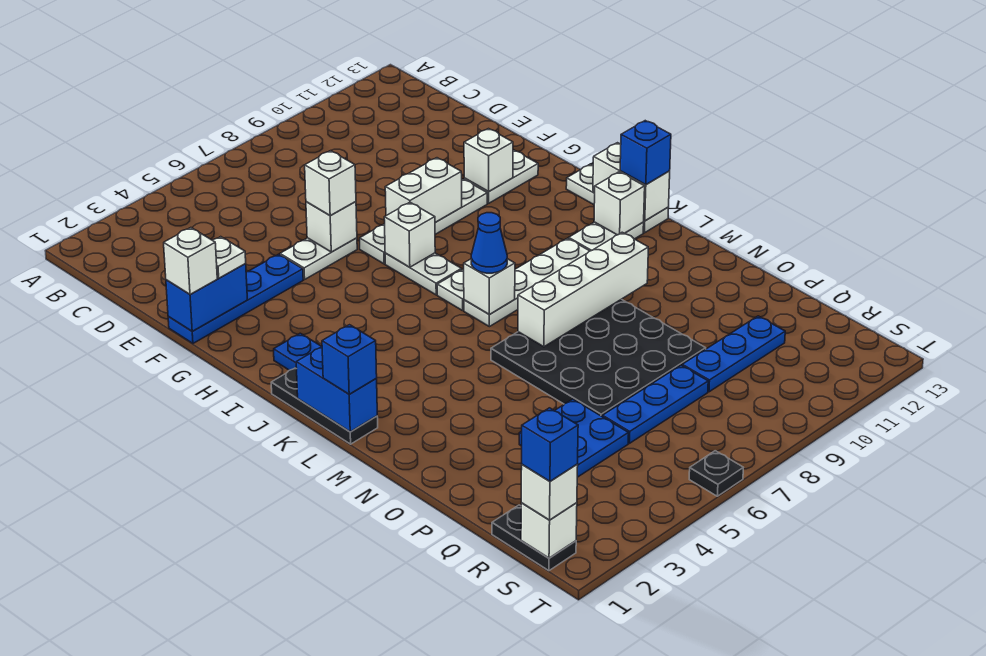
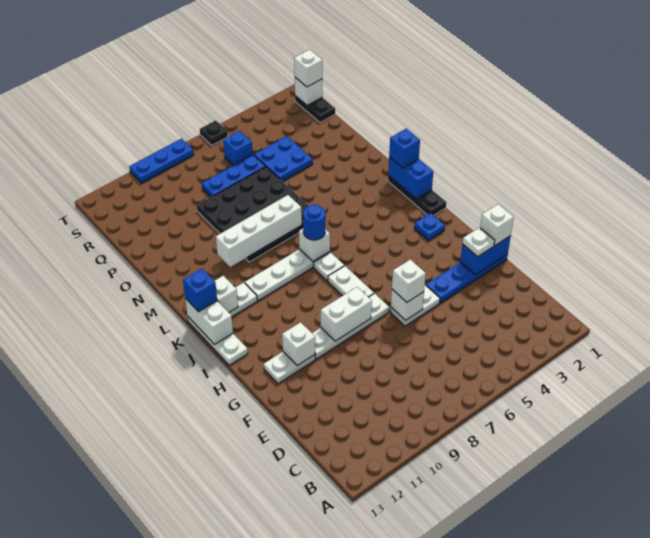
white 1x1 brick [384,202,435,267] -> none
blue 1x1 cone [471,213,507,273] -> blue 1x1 round brick [303,205,325,240]
blue 1x3 plate [682,316,785,392] -> blue 1x3 plate moved to [129,139,194,183]
blue 1x1 brick [522,408,578,481] -> blue 1x1 brick moved to [223,131,253,165]

